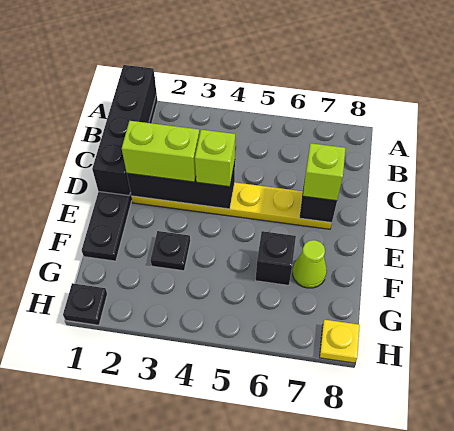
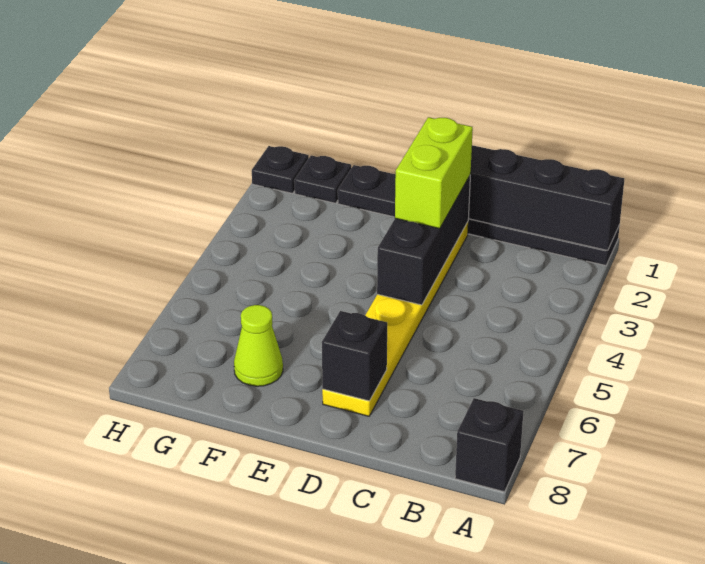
lime 1x1 brick [195,130,235,187] -> none
lime 1x1 brick [303,143,346,201] -> none
black 1x1 plate [151,231,190,271] -> black 1x1 plate moved to [294,155,351,203]
black 1x1 brick [256,231,296,285] -> black 1x1 brick moved to [455,398,524,492]
yellow 1x1 plate [320,320,360,363] -> none

